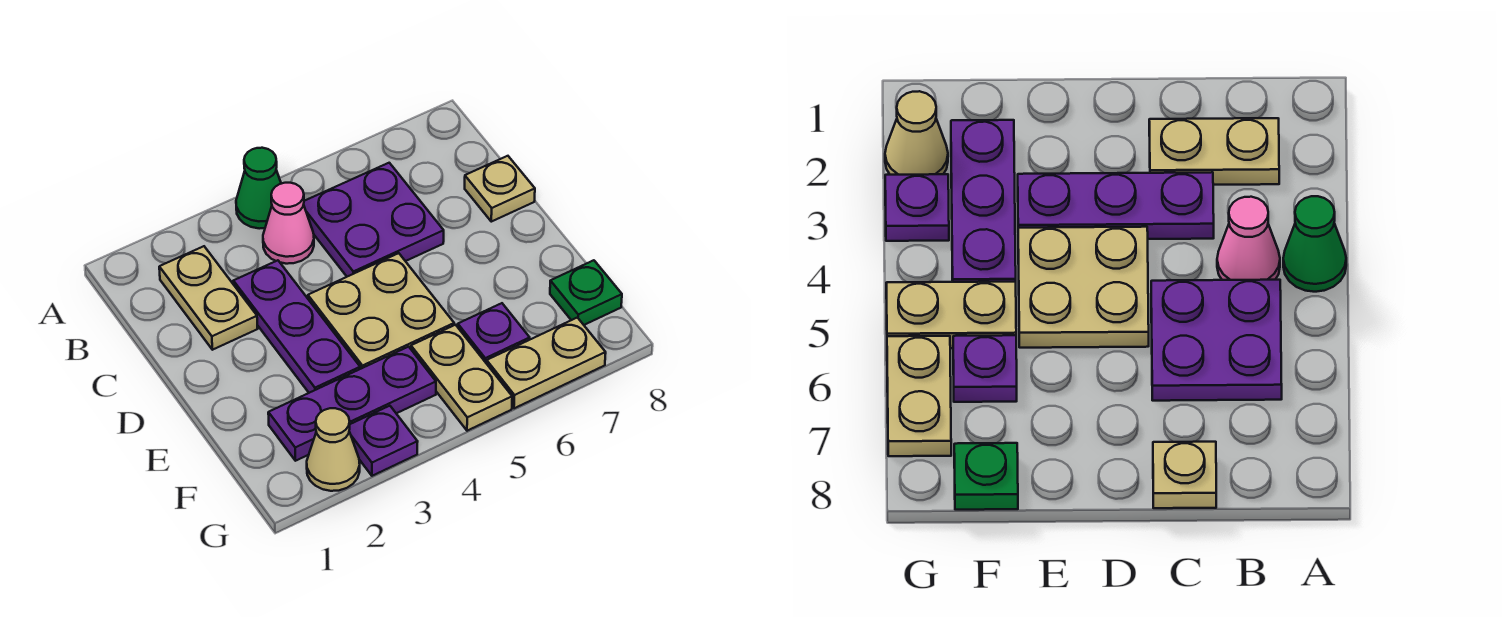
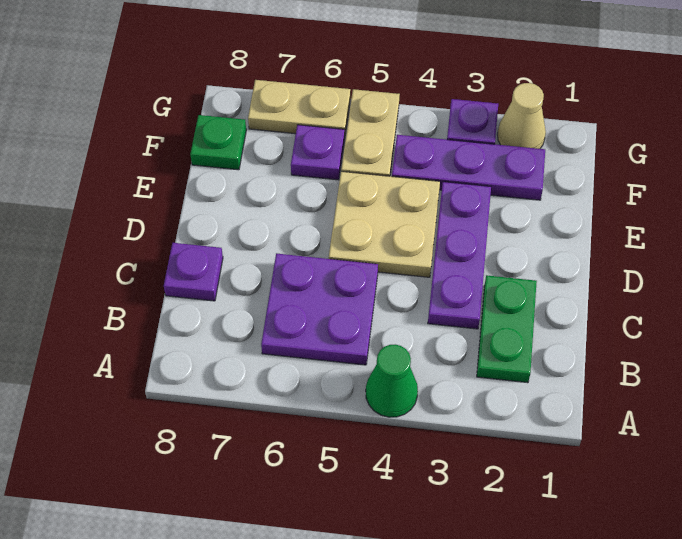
tan 1x2 plate [159,246,257,350] -> green 1x2 plate [477,275,537,383]
pink 1x1 cone [263,183,314,264] -> none
tan 1x1 plate [465,156,535,222] -> purple 1x1 plate [164,243,223,301]

